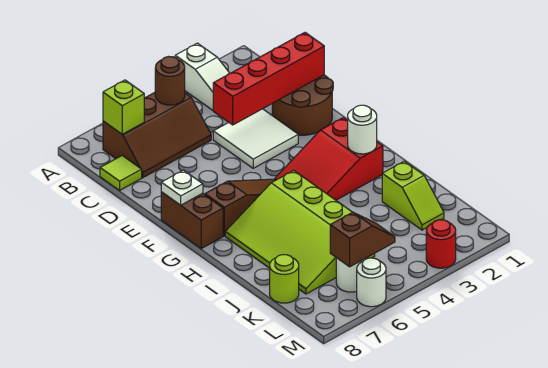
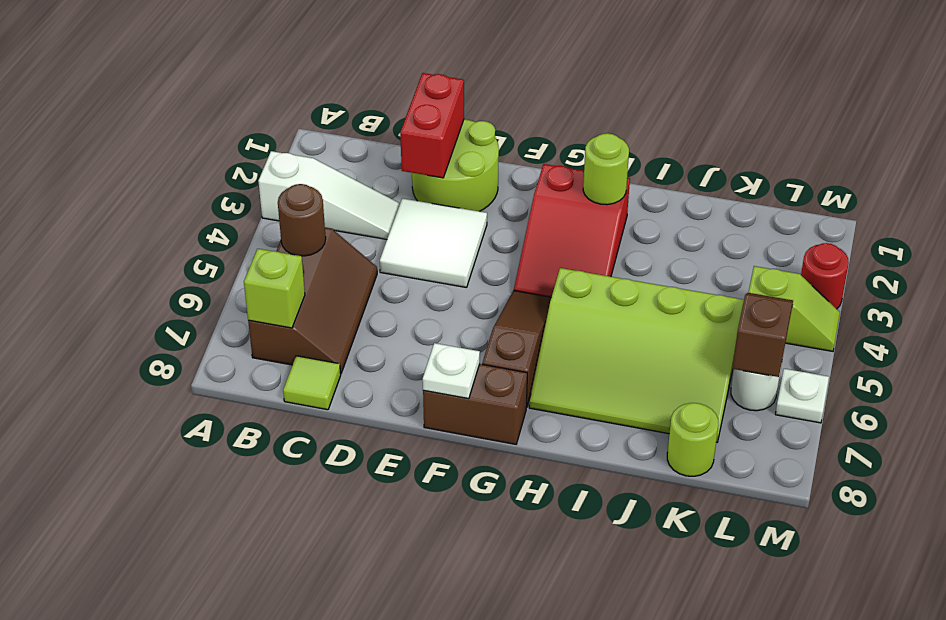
brown 2x2 round brick [272,75,333,135] -> lime 2x2 round brick [412,119,499,211]
red 1x4 brick [213,33,324,125] -> red 1x2 brick [400,73,464,178]
white 1x1 round brick [348,105,377,154] -> lime 1x1 round brick [583,133,629,205]
lime 1x2 slope [382,161,444,230] -> lime 1x2 slope moved to [748,266,840,351]
white 1x1 round brick [357,258,386,307] -> white 1x1 plate [775,369,829,423]

